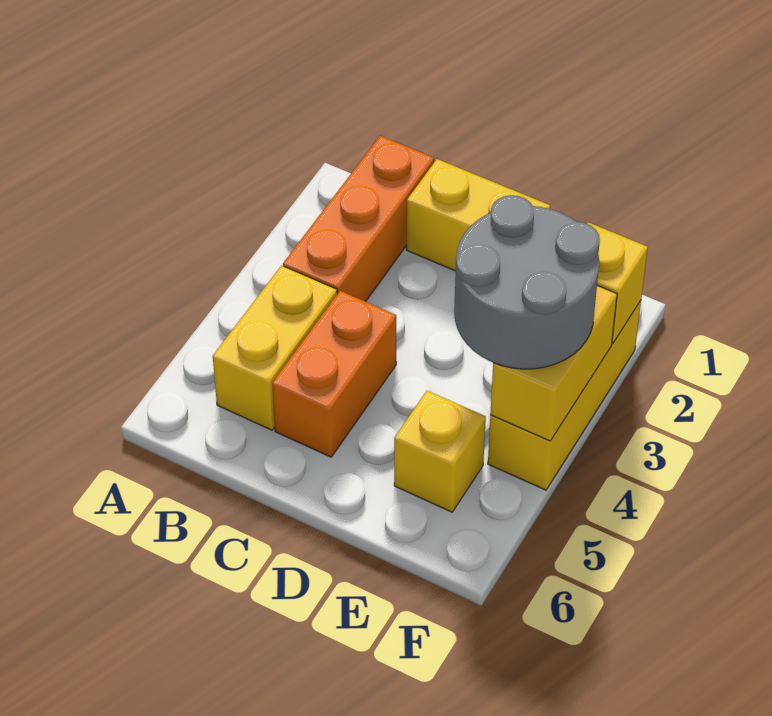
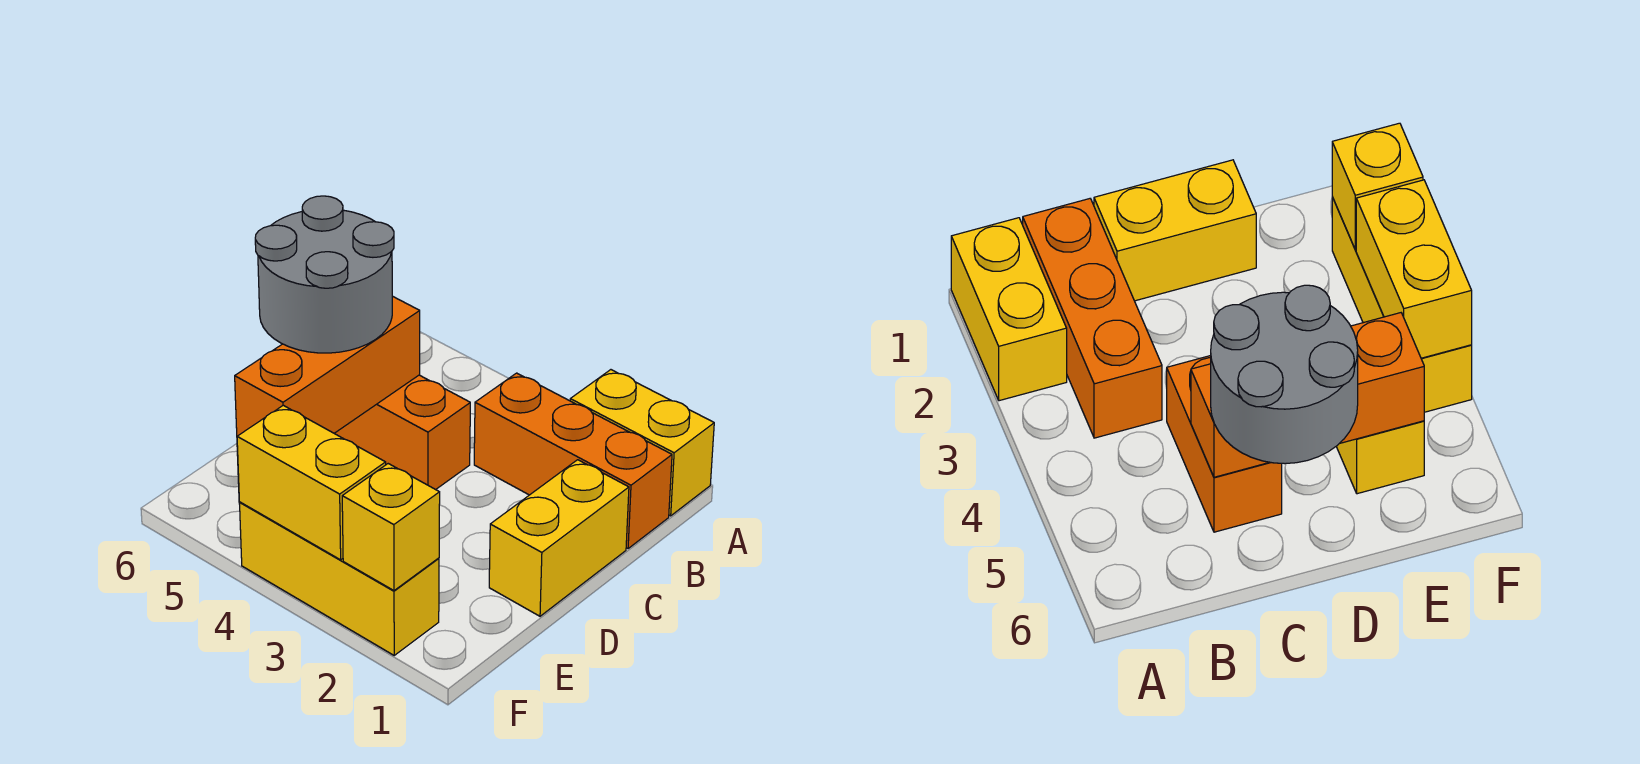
yellow 1x2 brick [213,265,337,430] -> yellow 1x2 brick moved to [570,370,714,516]
none -> orange 1x3 brick [235,296,420,436]
grey 2x2 round brick [454,195,600,369] -> grey 2x2 round brick moved to [255,196,394,353]

